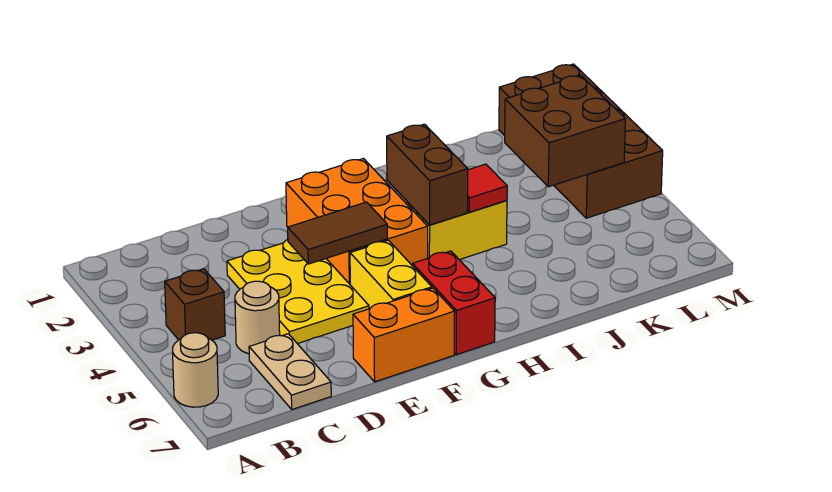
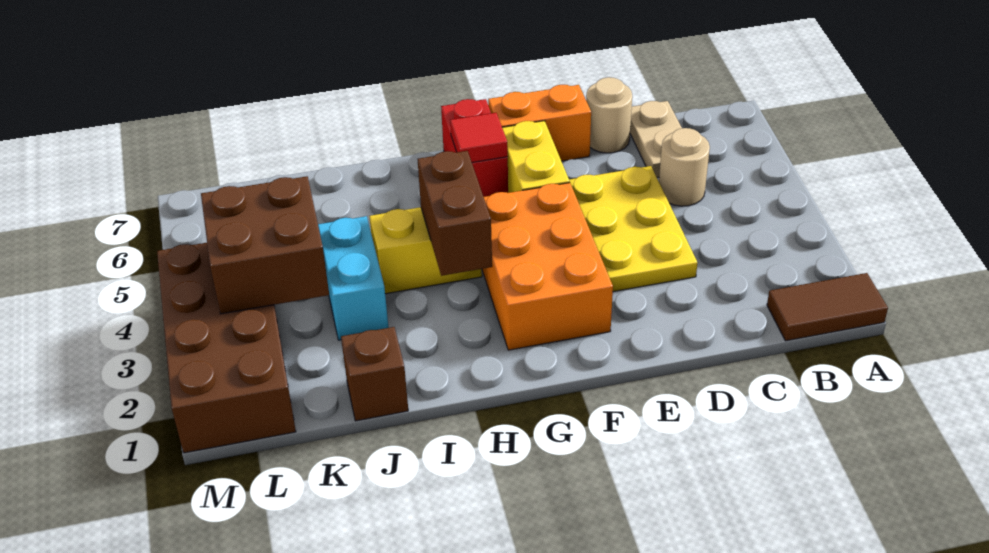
tan 1x1 round brick [173,333,218,407] -> tan 1x1 round brick moved to [586,77,632,153]
brown 1x1 brick [165,269,225,340] -> brown 1x1 brick moved to [341,327,408,421]
brown 1x2 tile [288,202,387,264] -> brown 1x2 tile moved to [767,273,888,341]
red 1x1 tile [468,164,507,212] -> red 1x1 tile moved to [450,113,508,162]
none -> cyan 1x2 brick [318,216,389,340]

